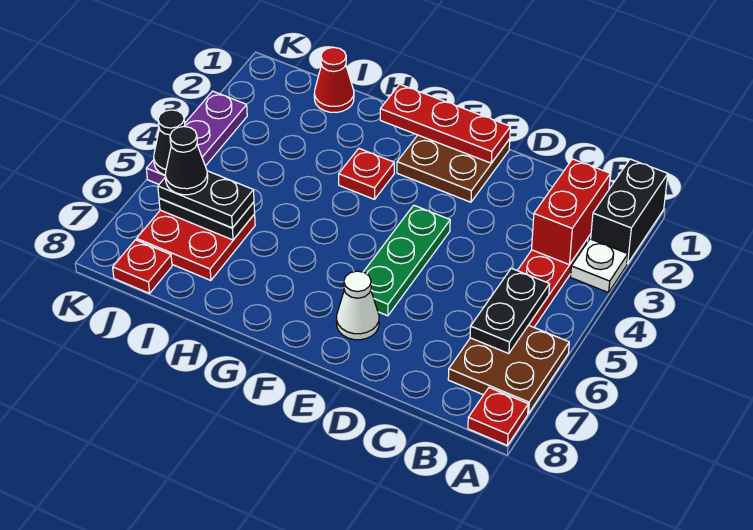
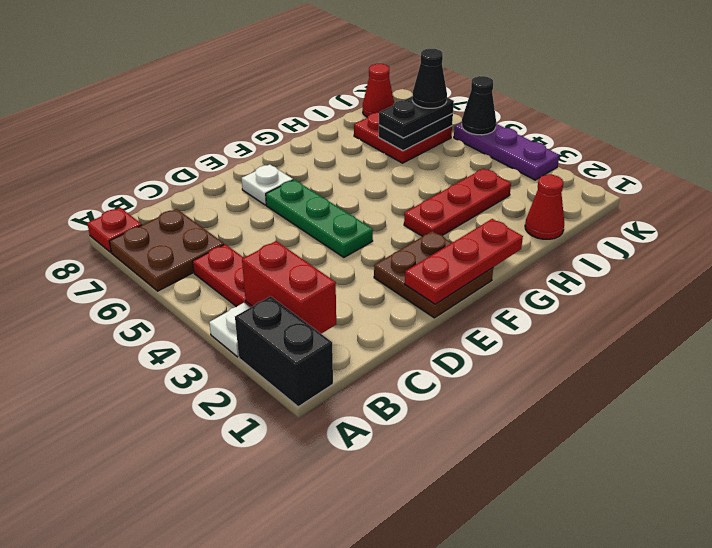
black 1x2 plate [470,268,550,354] -> none
white 1x1 cone [336,271,379,340] -> white 1x1 plate [242,164,293,205]
red 1x1 plate [339,149,394,199] -> red 1x3 plate [404,169,511,236]
red 1x1 plate [113,240,172,293] -> red 1x1 cone [363,64,394,117]

